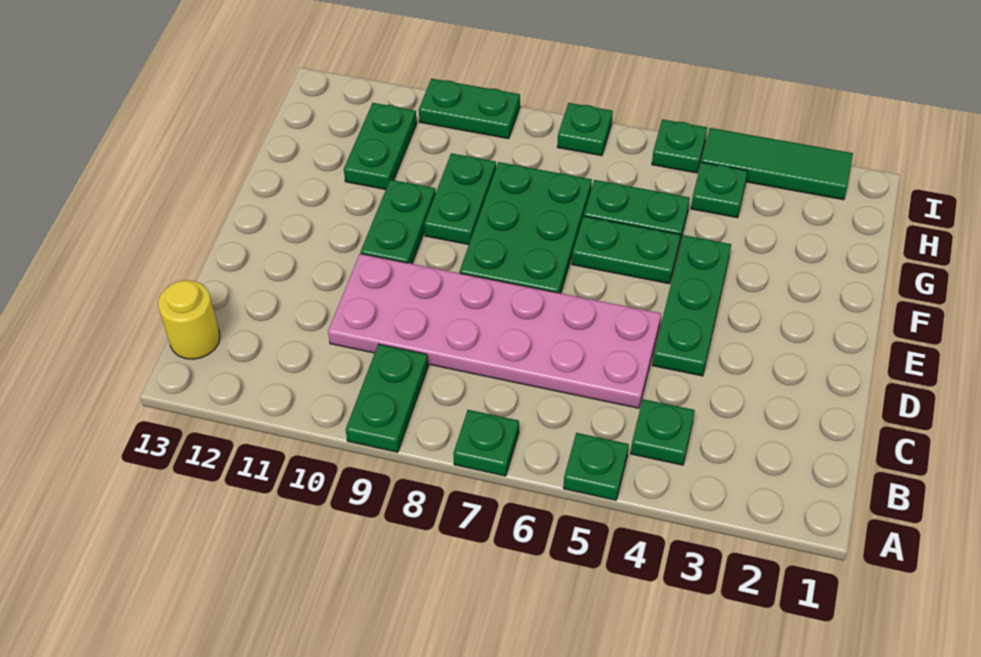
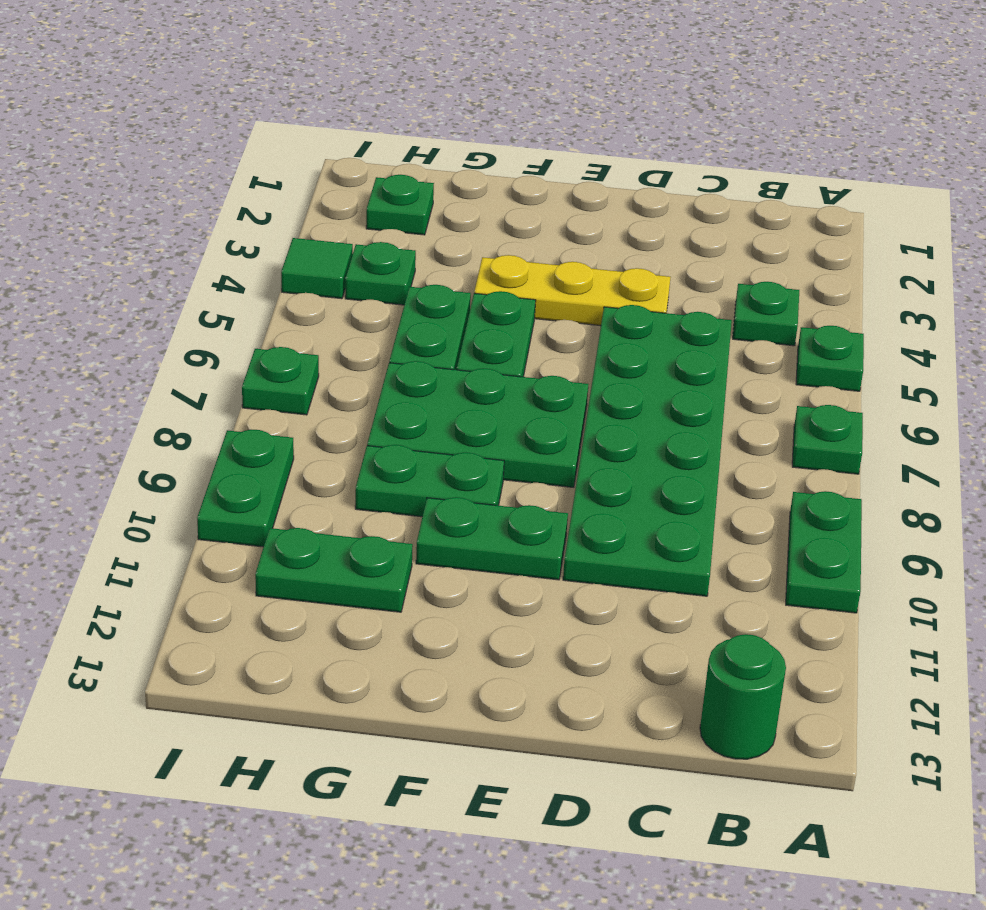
green 1x2 plate [346,344,428,452] -> green 1x2 plate turned to [786,491,862,613]
yellow 1x1 round brick [158,280,220,359] -> green 1x1 round brick [700,634,786,759]
pink 2x6 plate [328,254,661,408] -> green 2x6 plate [563,305,732,596]
green 1x3 plate [653,235,731,376] -> yellow 1x3 plate [474,255,671,326]
green 1x3 tile [701,128,853,200] -> green 1x1 tile [281,238,353,299]
green 1x1 plate [652,119,707,173] -> green 1x1 plate moved to [366,175,434,235]

